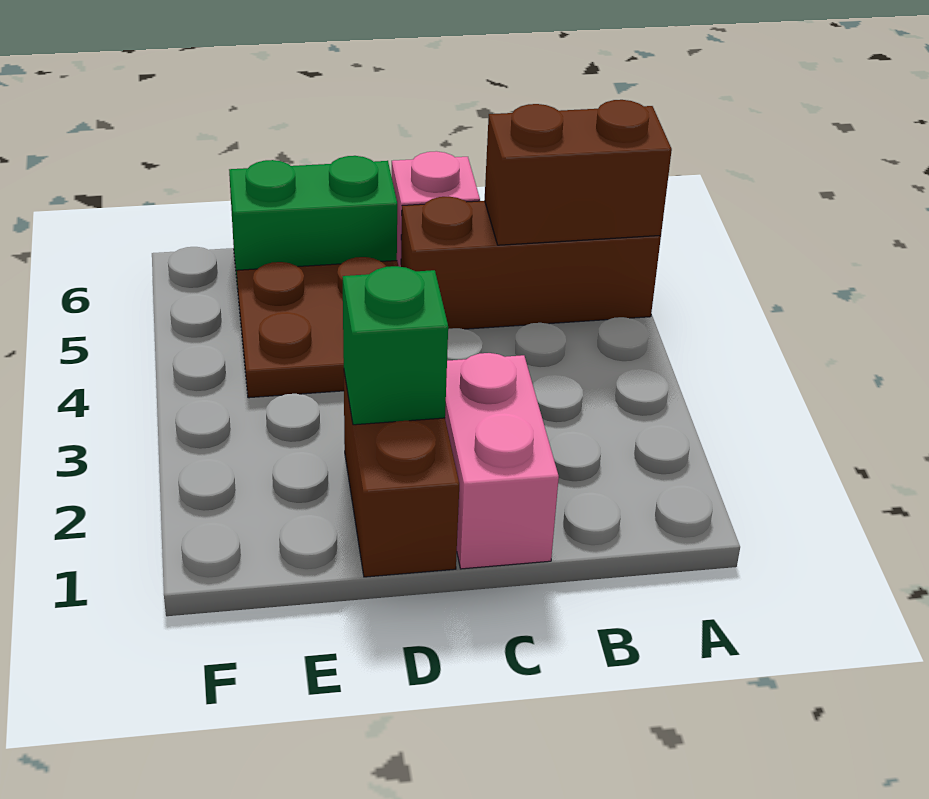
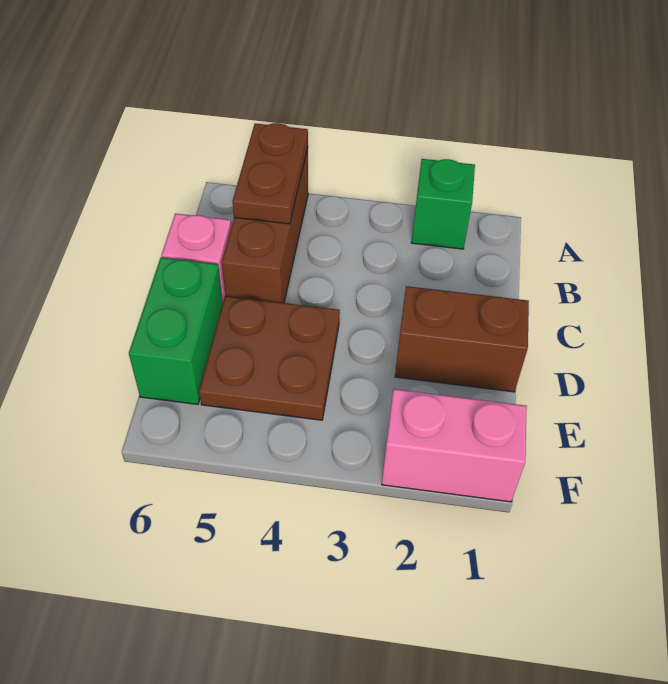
brown 1x2 brick [485,100,672,245] -> brown 1x2 plate [232,123,308,224]
pink 1x2 brick [445,353,559,569] -> pink 1x2 brick moved to [382,389,527,502]
green 1x1 brick [343,266,448,425] -> green 1x1 brick moved to [411,159,475,249]

